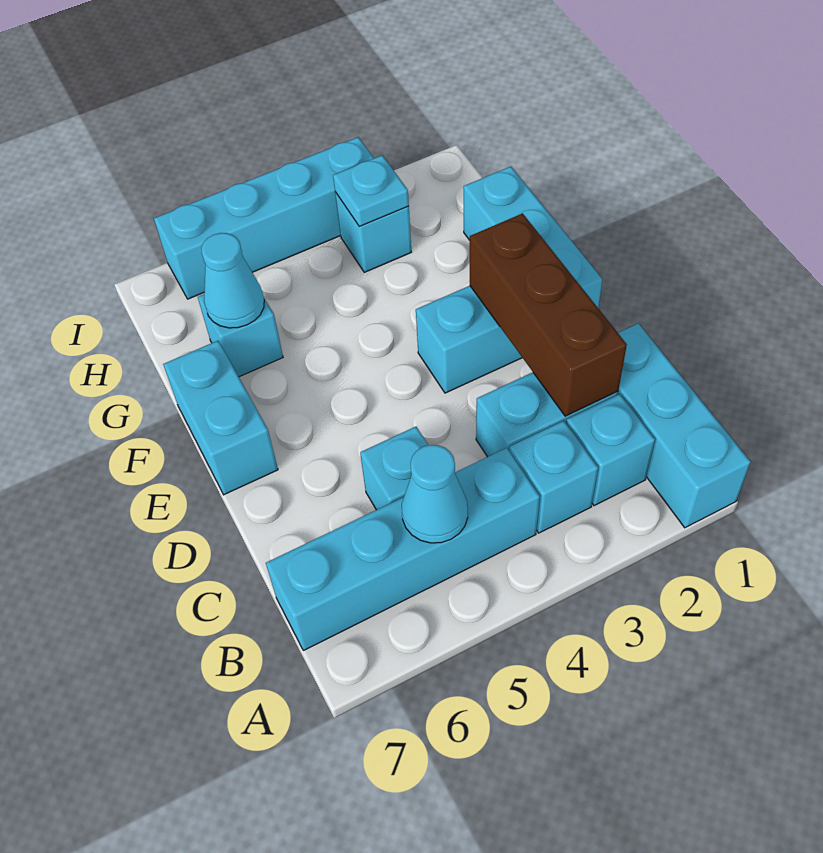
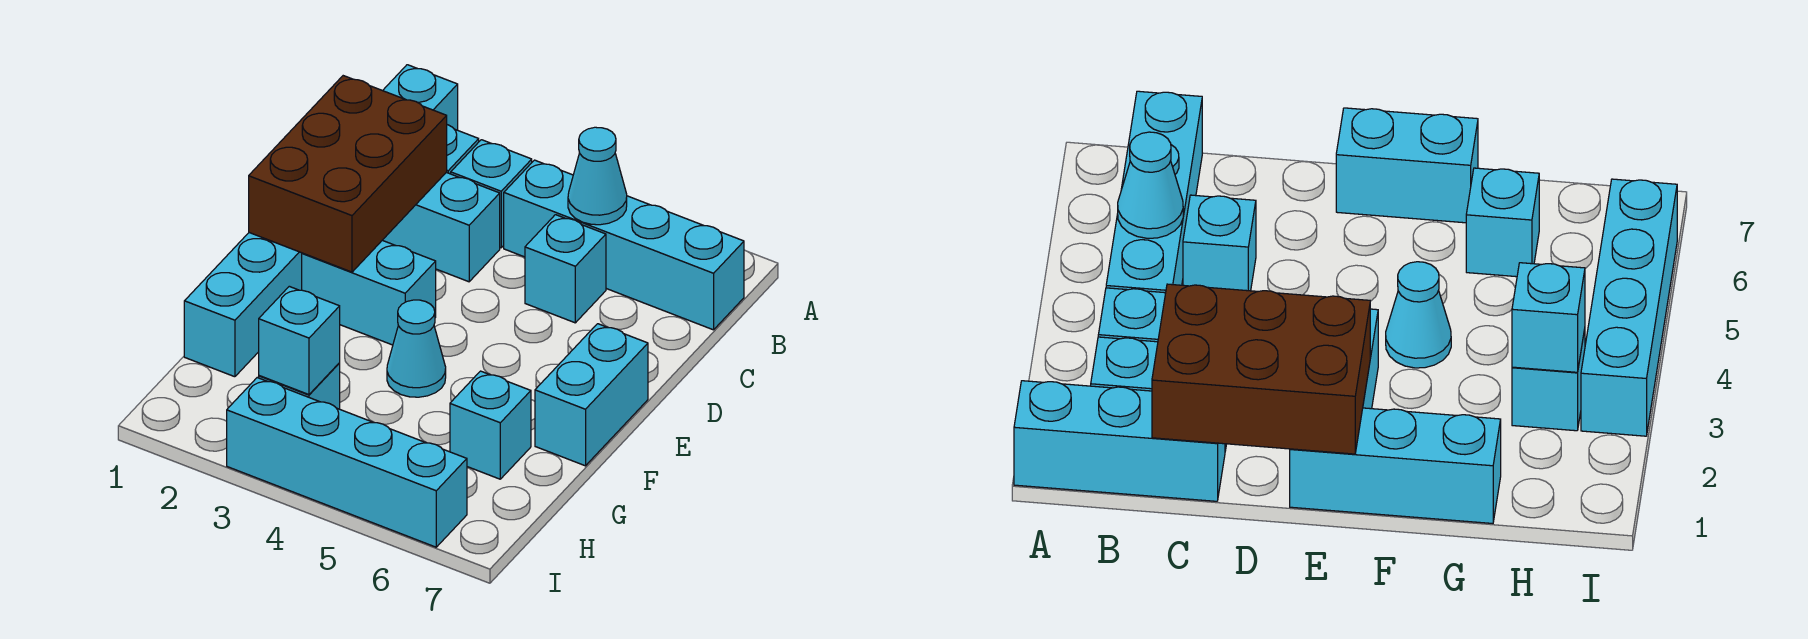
brown 1x3 brick [470,213,627,416] -> brown 2x3 brick [249,76,447,272]
cyan 1x1 cone [201,233,264,328] -> cyan 1x1 cone moved to [387,300,446,397]
cyan 1x1 plate [333,155,409,226] -> cyan 1x1 brick [259,286,340,395]

